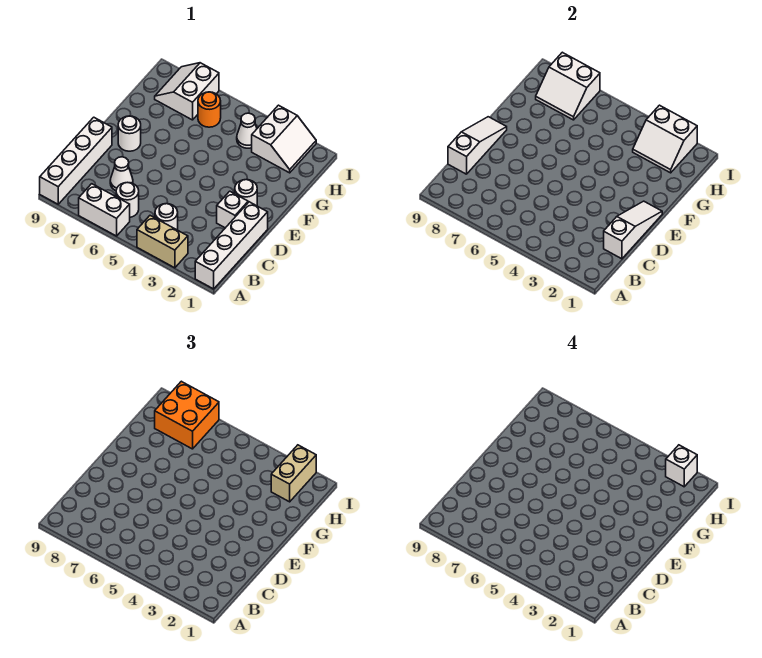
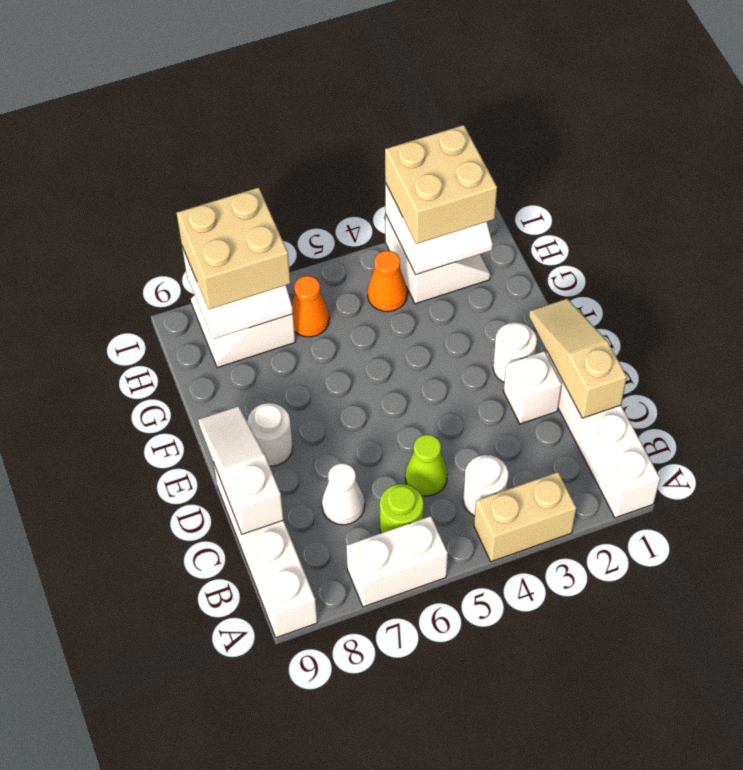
white 1x1 round brick [116,183,139,217] -> lime 1x1 round brick [380,484,424,533]
white 1x3 slope [604,201,662,259] -> tan 1x3 slope [529,299,627,418]
none -> lime 1x1 cone [405,435,448,496]
tan 1x2 brick [271,445,316,502] -> tan 2x2 brick [385,125,497,244]
white 1x1 cone [237,113,257,148] -> orange 1x1 cone [368,251,407,312]
orange 1x1 round brick [198,92,221,127] -> orange 1x1 cone [292,276,329,337]
orange 2x2 brick [155,381,219,449] -> tan 2x2 brick [177,187,290,310]
white 1x1 brick [666,445,697,487] -> none

